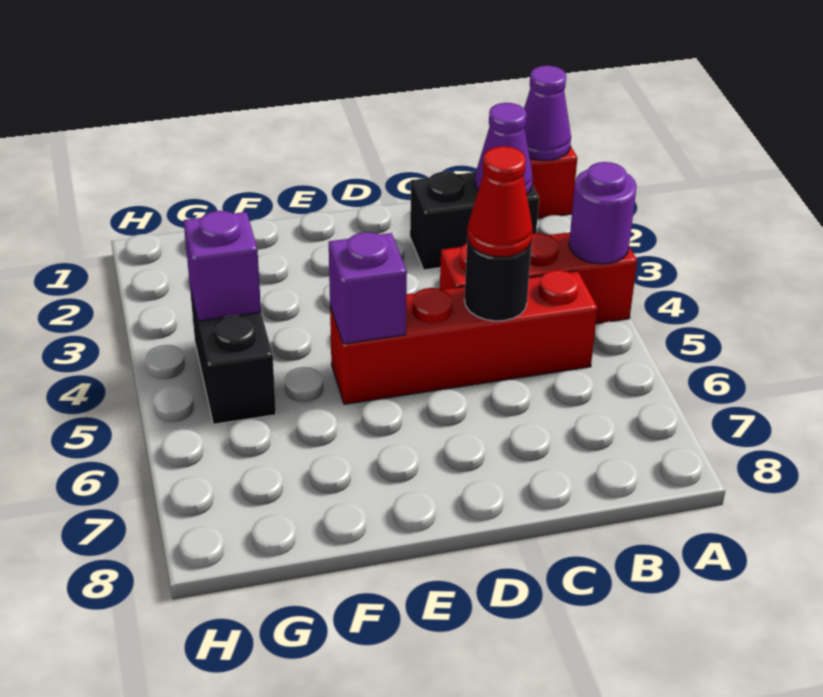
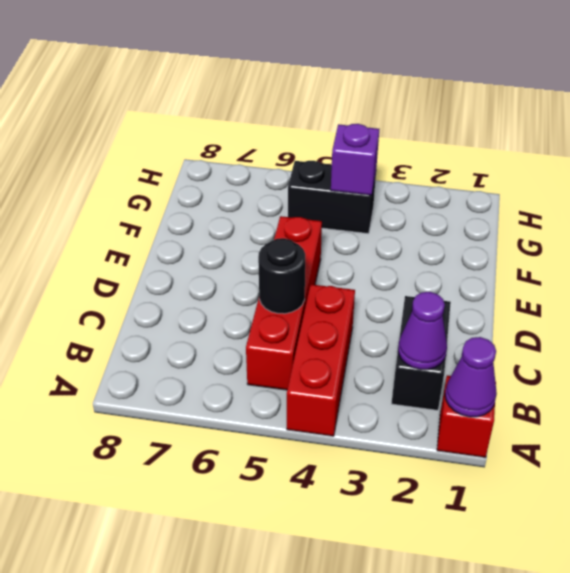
purple 1x1 round brick [569,162,637,264] -> none
red 1x1 cone [467,146,533,257] -> none
purple 1x1 brick [329,232,407,344] -> none

